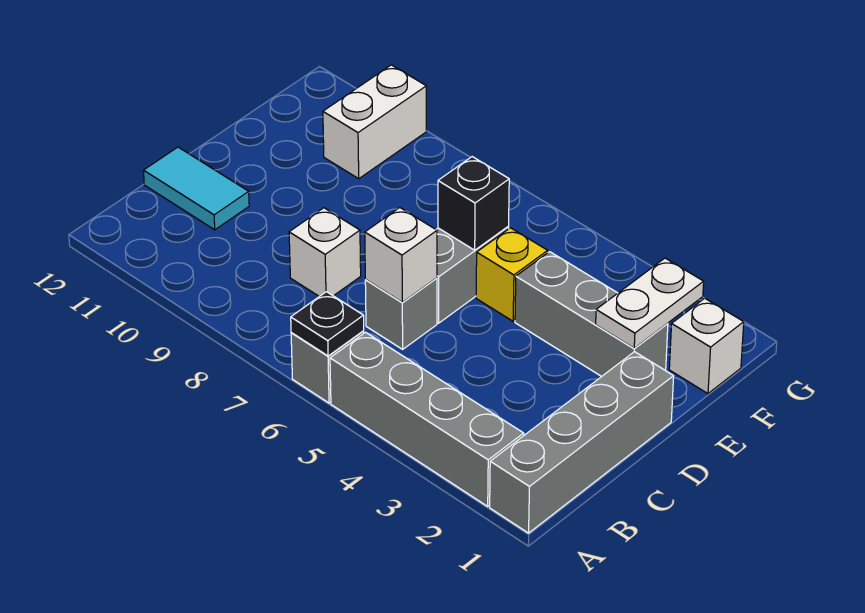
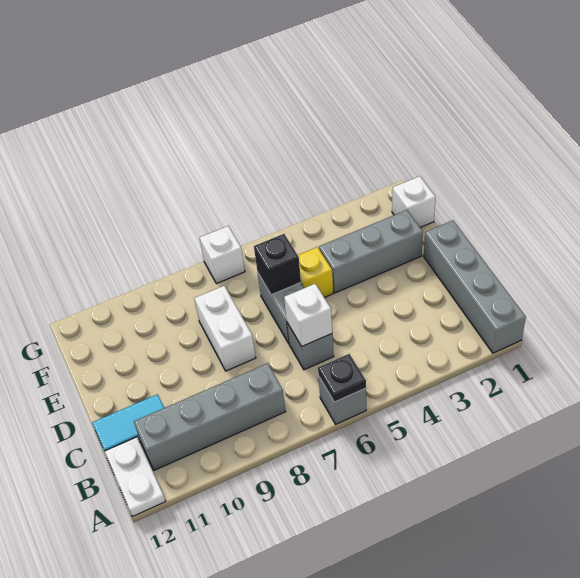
grey 1x4 brick [330,332,524,506] -> grey 1x4 brick moved to [134,363,286,470]
white 1x1 brick [289,208,361,296] -> white 1x1 brick moved to [200,226,245,284]
white 1x2 plate [596,258,704,348] -> white 1x2 plate moved to [104,437,165,517]
white 1x2 brick [323,65,426,179] -> white 1x2 brick moved to [194,286,256,371]

